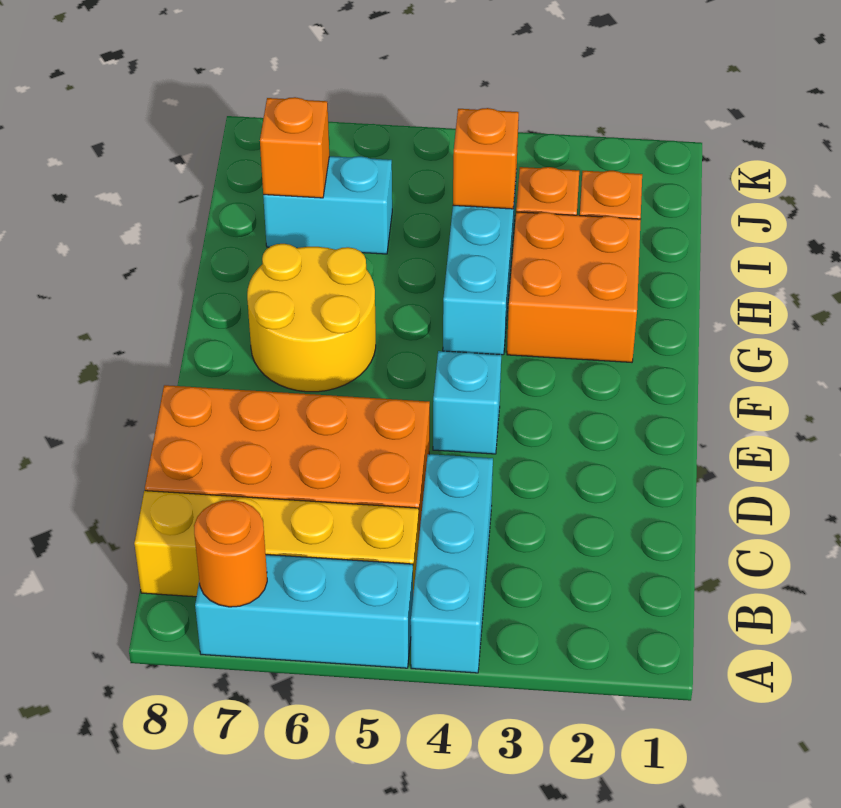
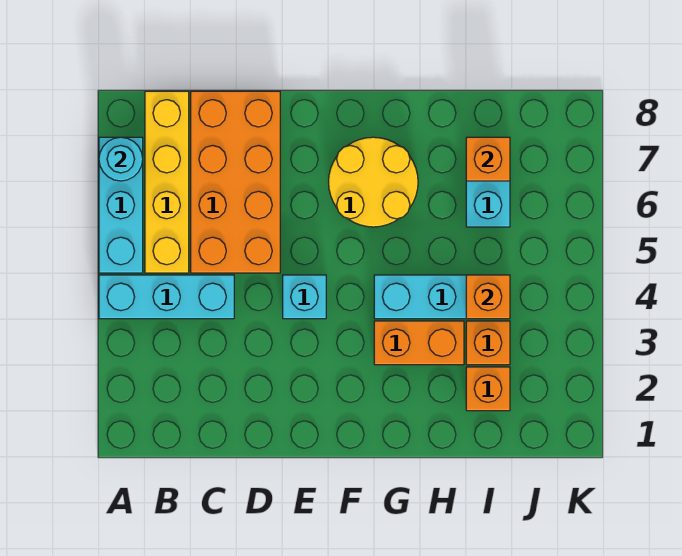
orange 1x1 round brick [194,500,267,607] -> cyan 1x1 round brick [99,137,143,181]
orange 2x2 brick [507,212,641,362] -> orange 1x2 brick [374,321,464,365]

